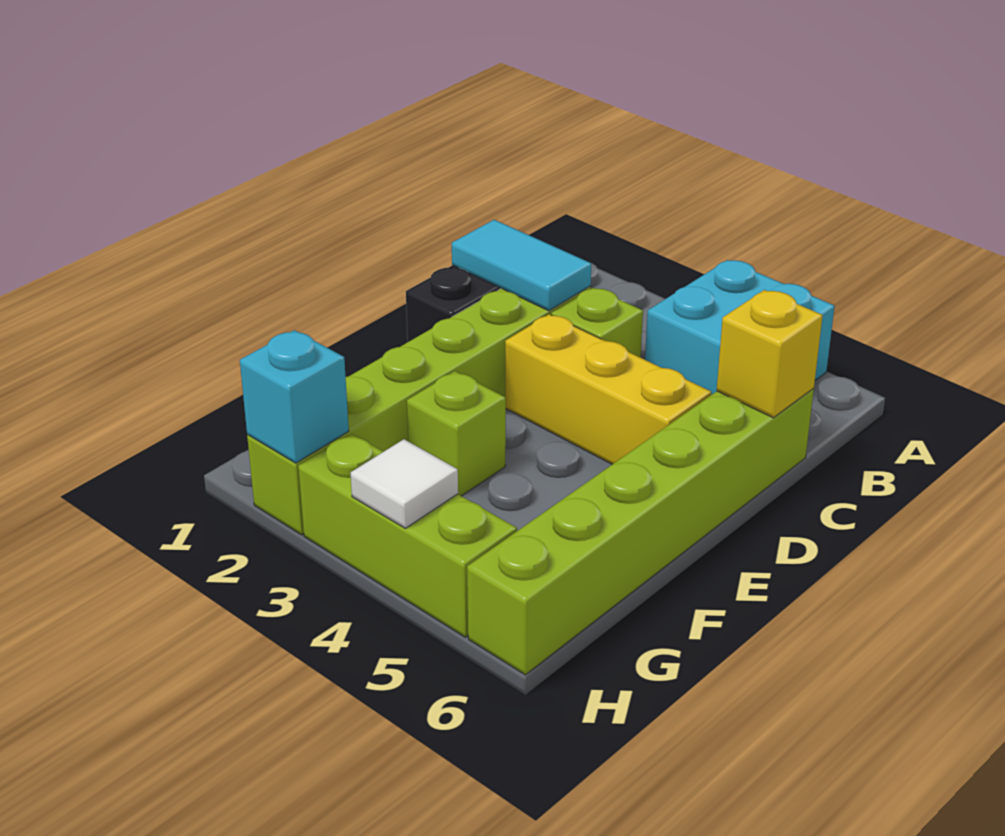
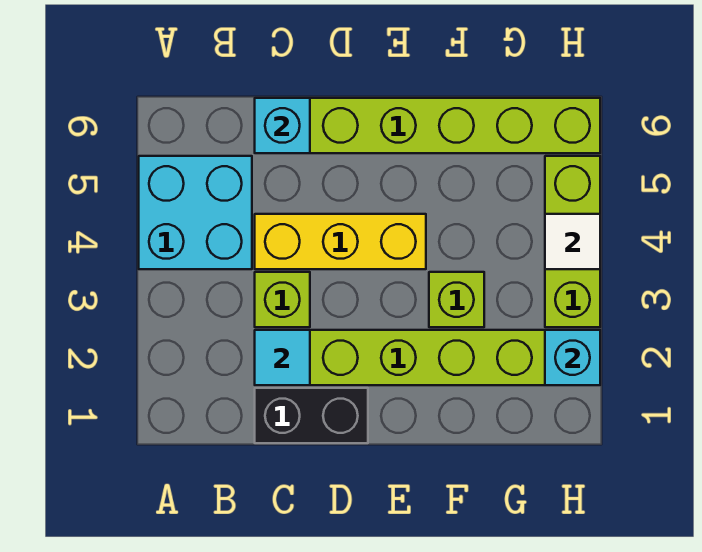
cyan 1x2 tile [452,220,591,311] -> cyan 1x1 tile [255,330,310,385]
yellow 1x1 brick [717,290,823,418] -> cyan 1x1 brick [255,98,310,153]
yellow 1x3 brick [505,314,711,464] -> yellow 1x3 brick turned to [255,214,426,269]

